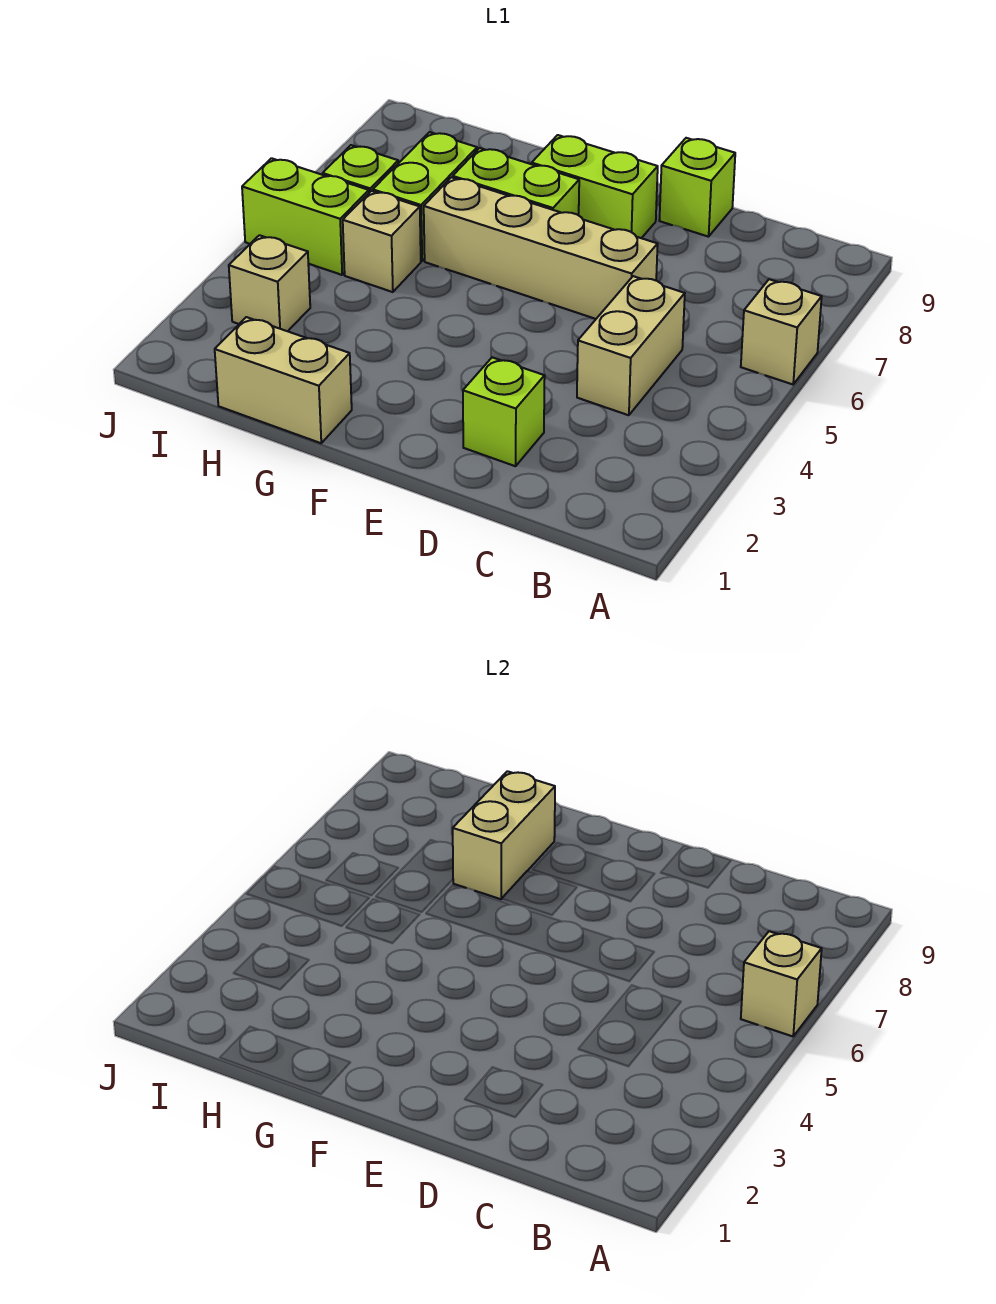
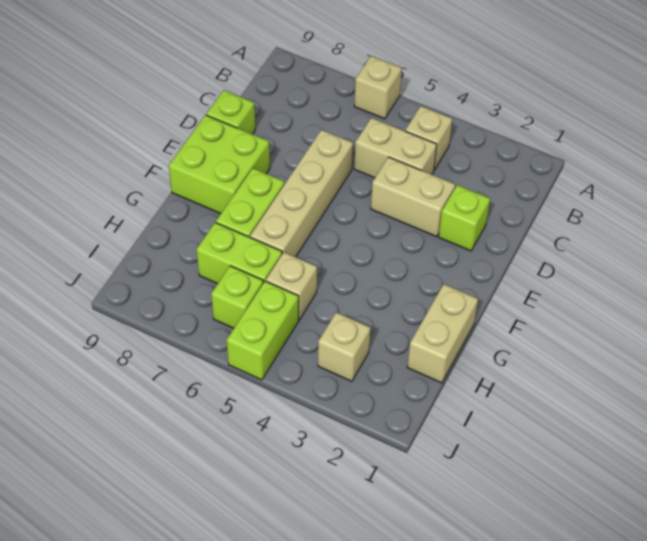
tan 1x1 brick [741,931,822,1036] -> tan 1x1 brick moved to [405,106,452,170]
lime 1x2 brick [532,135,658,238] -> lime 2x2 brick [169,115,270,214]
tan 1x2 brick [453,771,555,899] -> tan 1x2 brick moved to [371,157,455,237]

